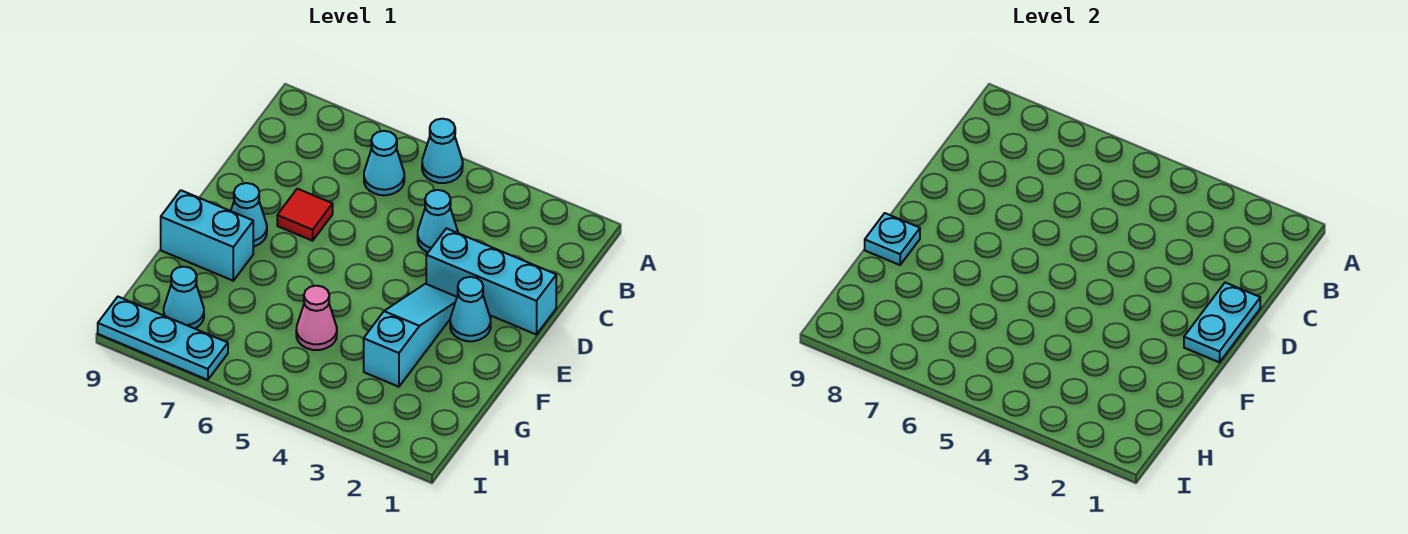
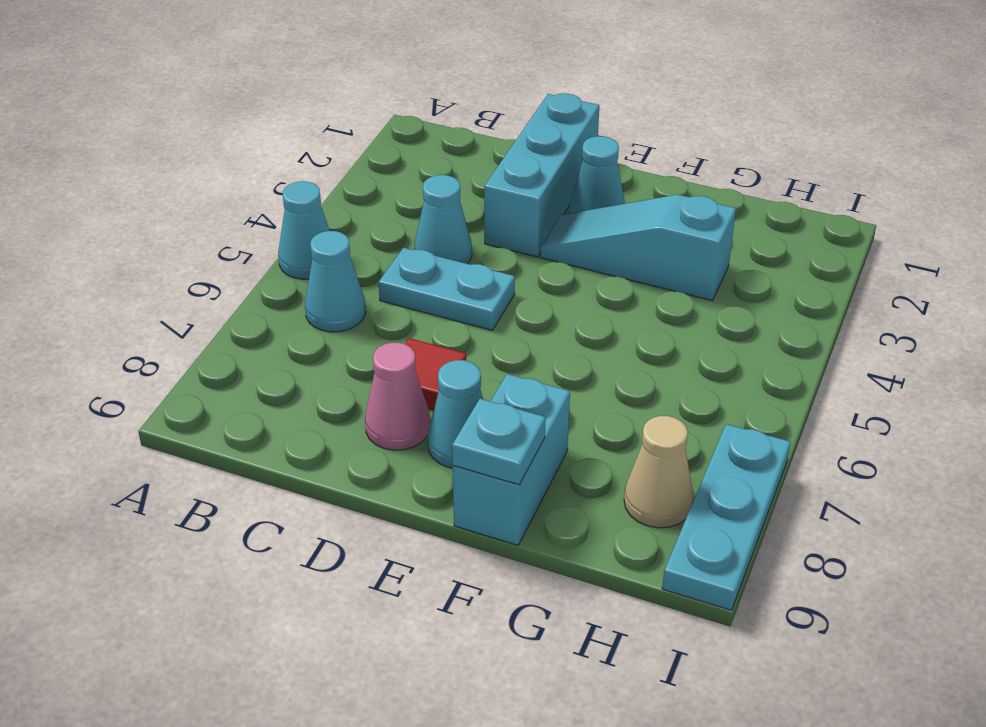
cyan 1x2 plate [1184,283,1260,362] -> cyan 1x2 plate moved to [379,248,515,330]
pink 1x1 cone [296,286,337,350] -> pink 1x1 cone moved to [365,343,430,450]
cyan 1x1 cone [164,267,204,329] -> tan 1x1 cone [624,416,693,528]

